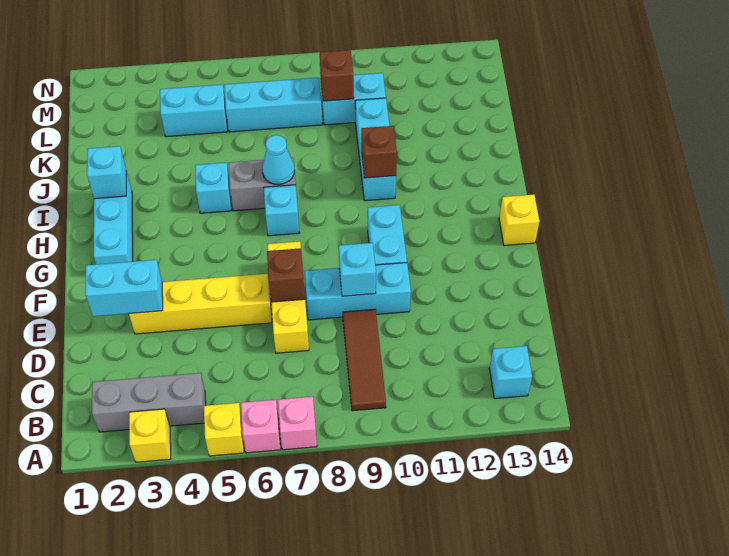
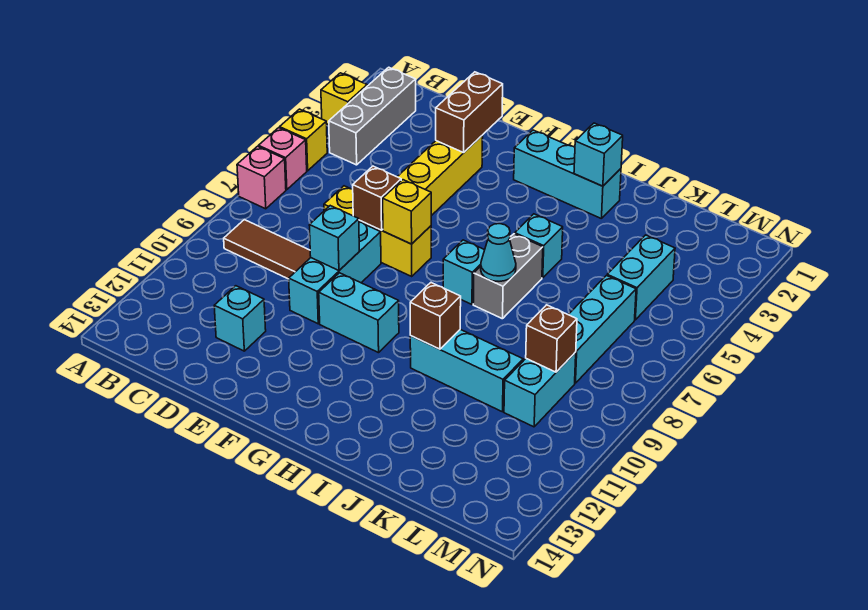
cyan 1x1 brick [490,346,532,399] -> cyan 1x1 brick moved to [214,286,266,351]
cyan 1x2 brick [85,260,163,316] -> brown 1x2 brick [436,72,503,153]
yellow 1x1 brick [499,194,539,246] -> yellow 1x1 brick moved to [383,180,431,244]

